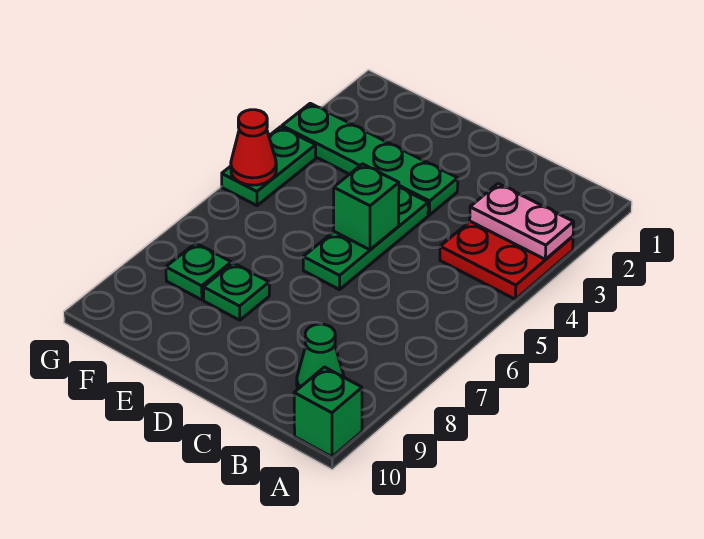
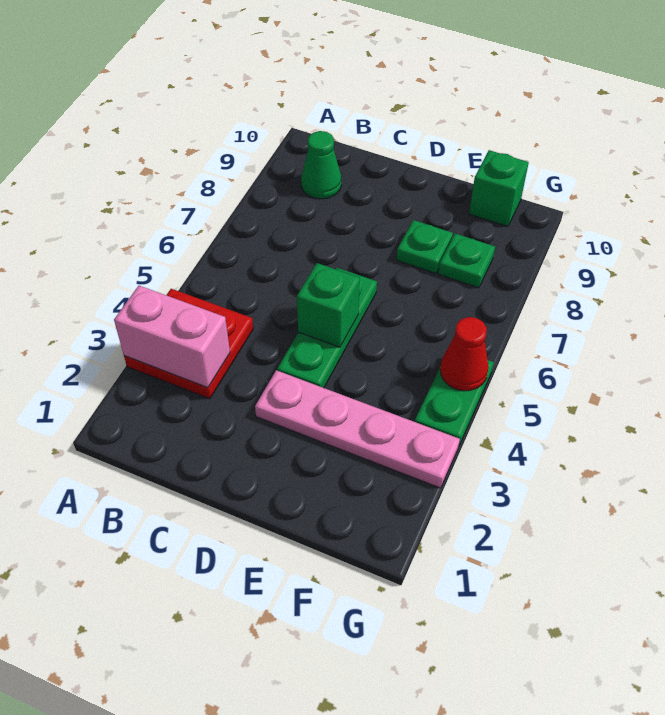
pink 1x2 plate [470,184,574,260] -> pink 1x2 brick [114,286,230,388]
green 1x1 brick [294,367,362,457] -> green 1x1 brick moved to [469,150,529,227]
green 1x4 plate [282,103,458,215] -> pink 1x4 plate [255,370,460,488]

